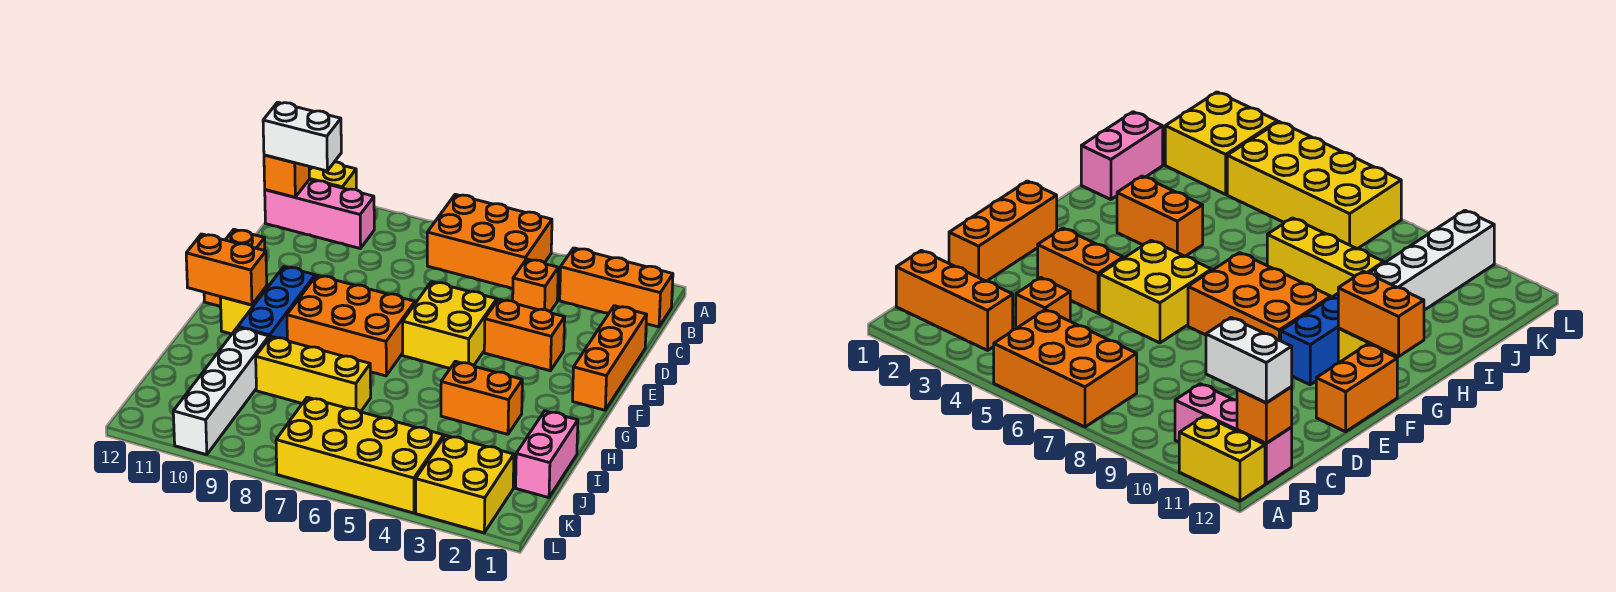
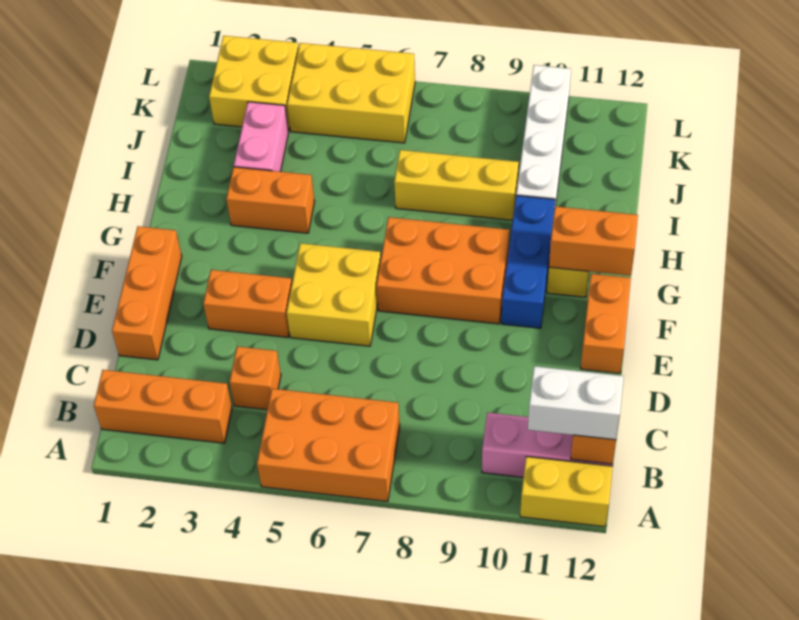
pink 1x2 brick [516,411,578,498] -> pink 1x2 brick moved to [234,102,288,172]
yellow 2x4 brick [276,397,444,513] -> yellow 2x3 brick [287,43,415,143]

